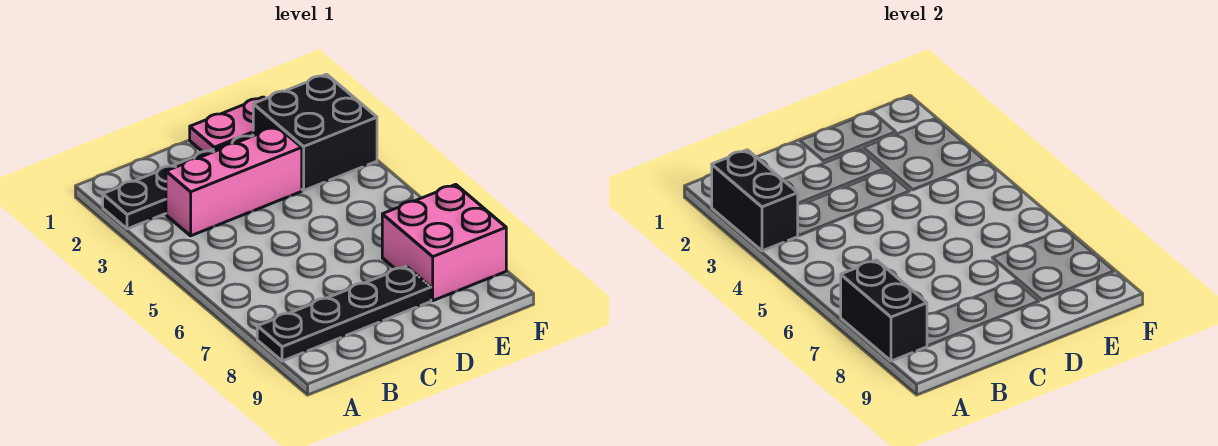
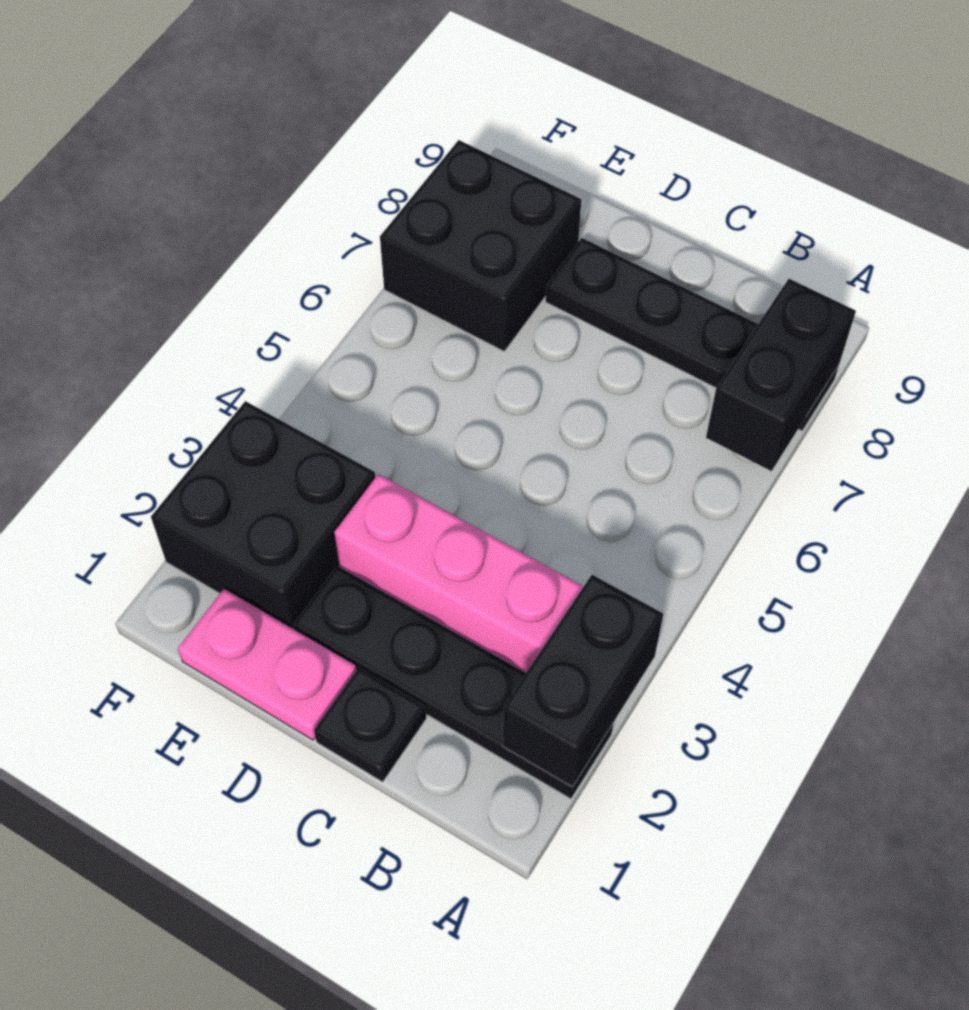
none -> black 1x1 plate [314,668,426,782]
pink 2x2 brick [382,184,506,301] -> black 2x2 brick [380,140,581,351]

